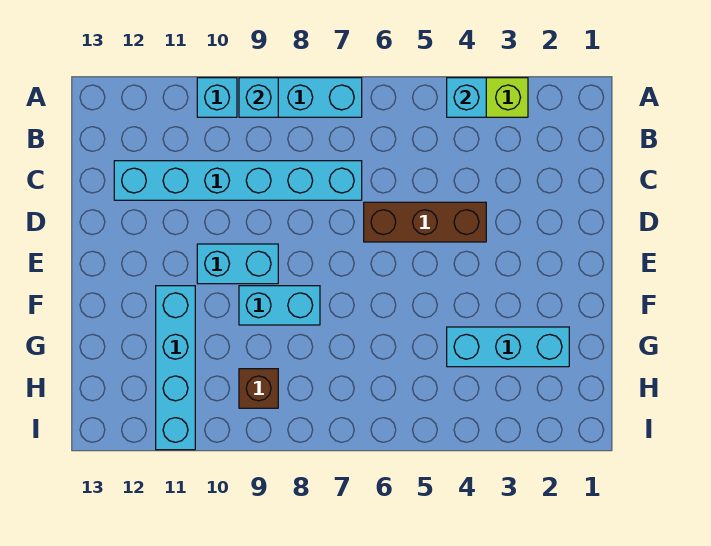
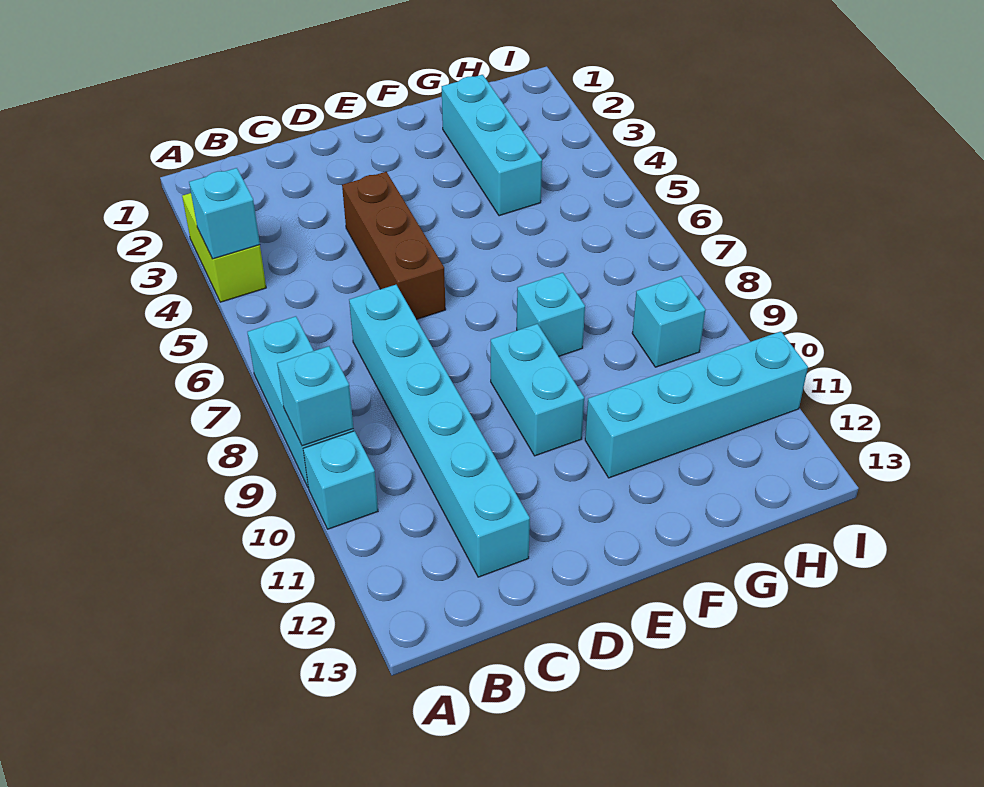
cyan 1x2 brick [239,286,320,325] -> cyan 1x1 brick [517,273,585,357]
brown 1x1 brick [239,369,278,408] -> cyan 1x1 brick [632,276,706,367]

